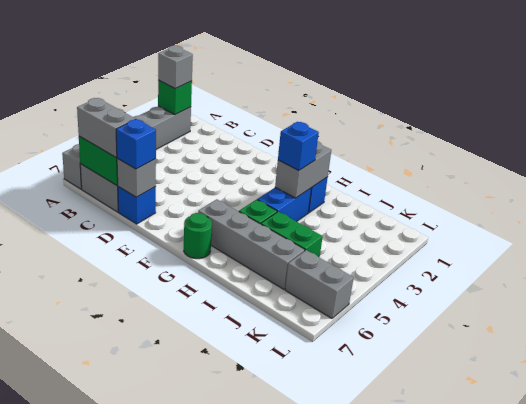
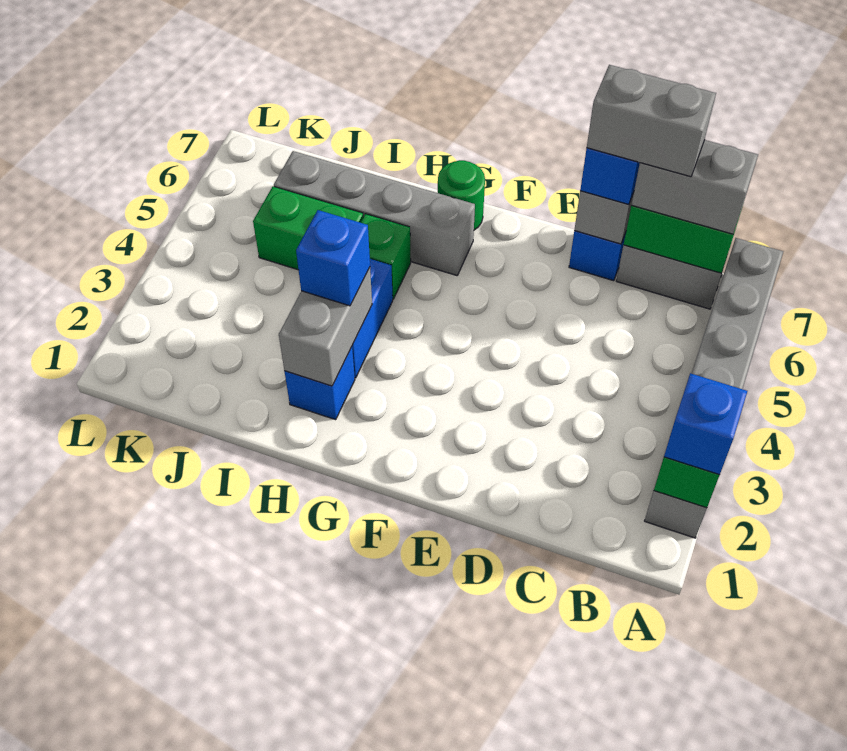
grey 1x1 brick [158,45,193,89] -> blue 1x1 brick [664,373,747,475]
grey 1x2 brick [285,250,354,318] -> grey 1x2 brick moved to [587,65,716,177]

